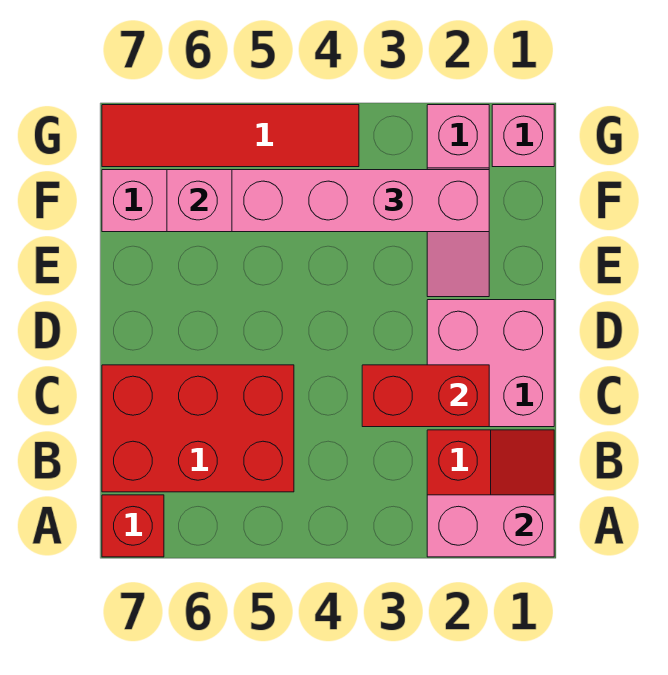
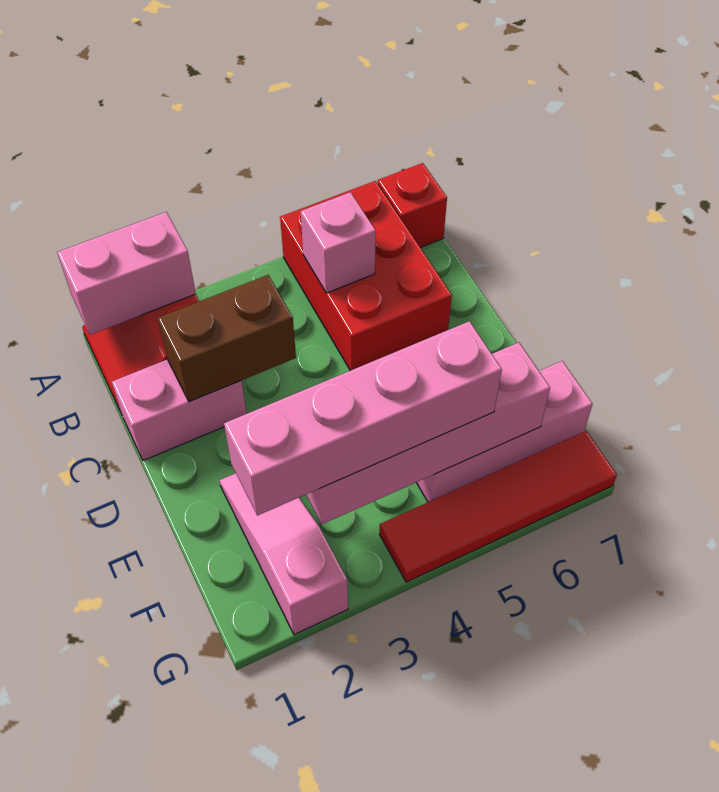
red 2x3 brick [102,365,294,492] -> red 2x3 brick turned to [280,181,452,371]
pink 2x2 brick [427,300,554,427] -> pink 1x2 brick [112,359,247,461]
red 1x2 brick [362,365,489,427] -> brown 1x2 brick [158,275,296,402]
pink 1x1 brick [492,105,554,167] -> pink 1x1 brick moved to [301,192,376,293]

